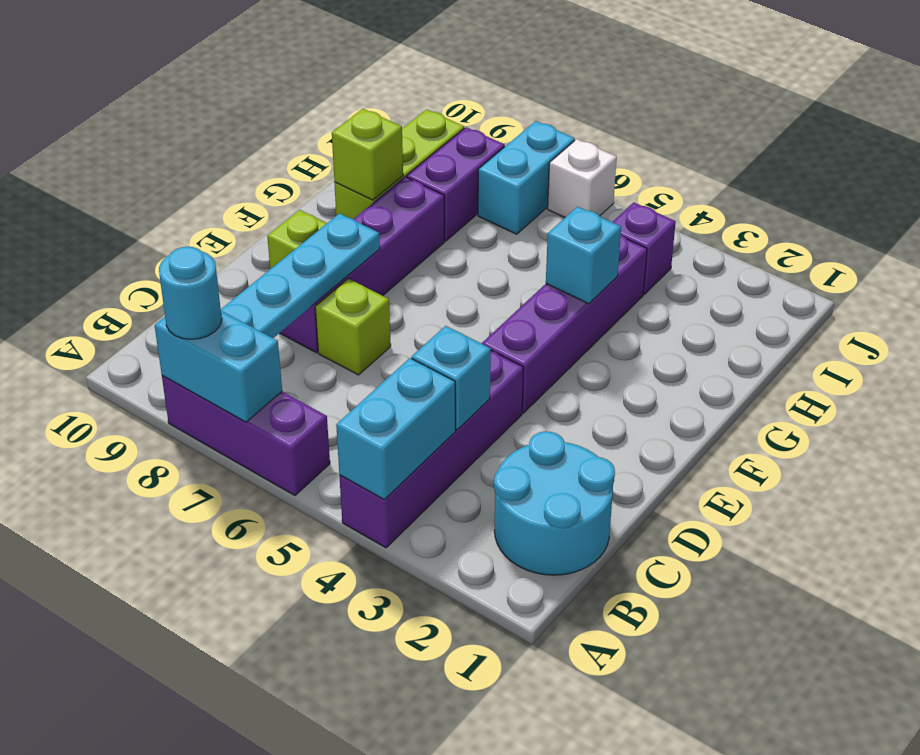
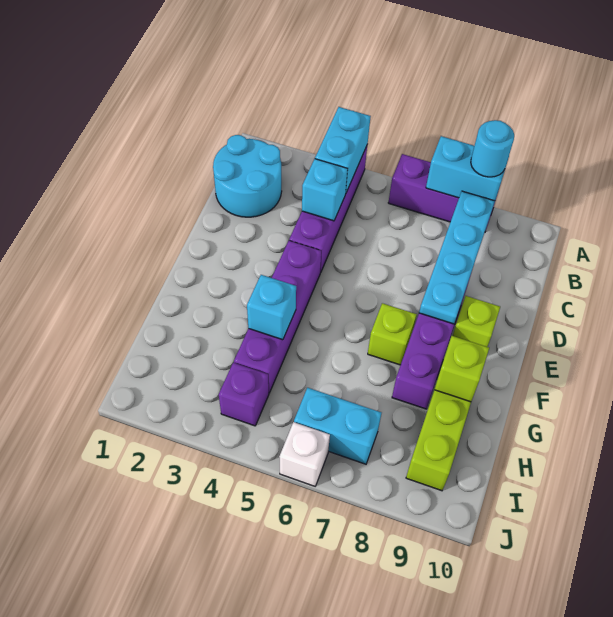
lime 1x1 brick [315,279,391,375] -> lime 1x1 brick moved to [368,303,417,365]
purple 1x2 brick [407,127,505,241] -> none
cyan 1x2 brick [478,121,575,234] -> cyan 1x2 brick turned to [294,388,381,464]

